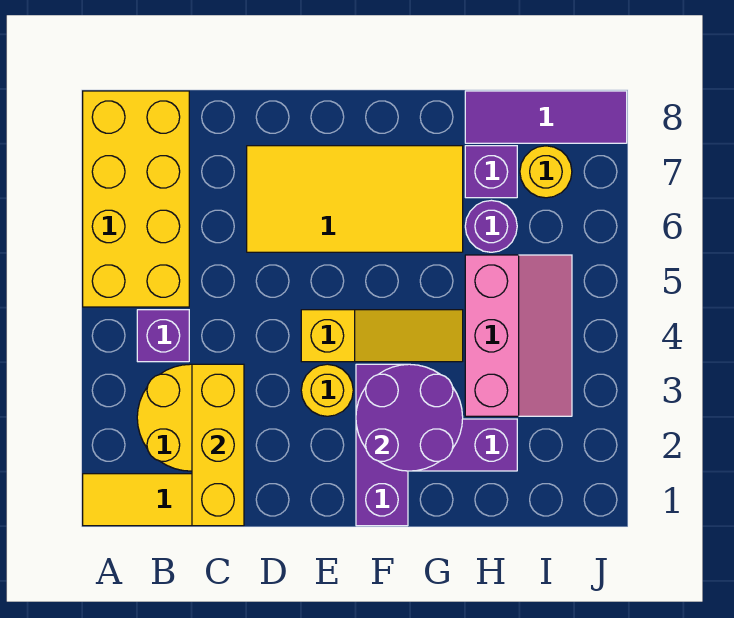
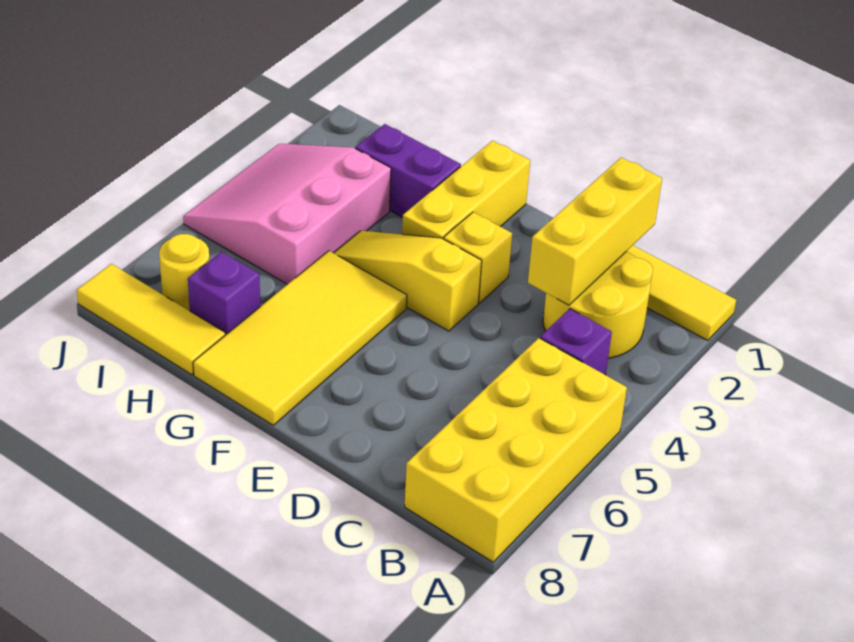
yellow 2x4 tile [247,146,463,252] -> yellow 2x4 tile turned to [193,251,407,425]
yellow 1x1 round brick [301,364,353,416] -> yellow 1x1 brick [444,212,512,303]
purple 1x3 brick [356,364,408,526] -> yellow 1x3 brick [402,141,530,239]
purple 2x2 round brick [356,364,463,471] -> none
pink 2x3 slope [465,255,572,416] -> pink 3x3 slope [183,144,391,284]
purple 1x1 round brick [465,200,517,252] -> none
purple 1x3 tile [465,91,627,143] -> yellow 1x3 tile [77,264,225,375]

